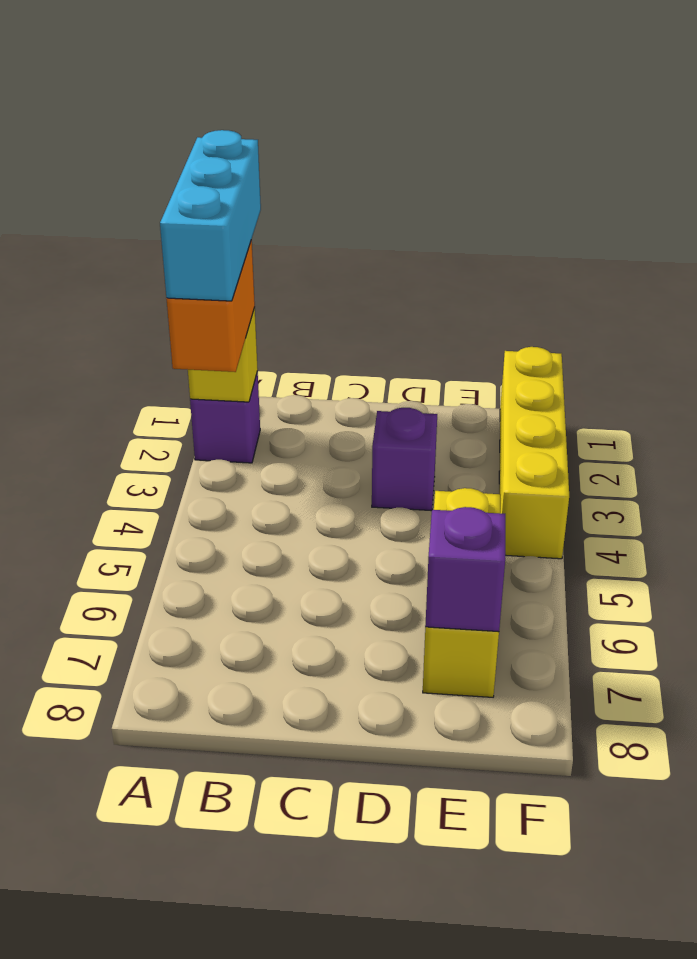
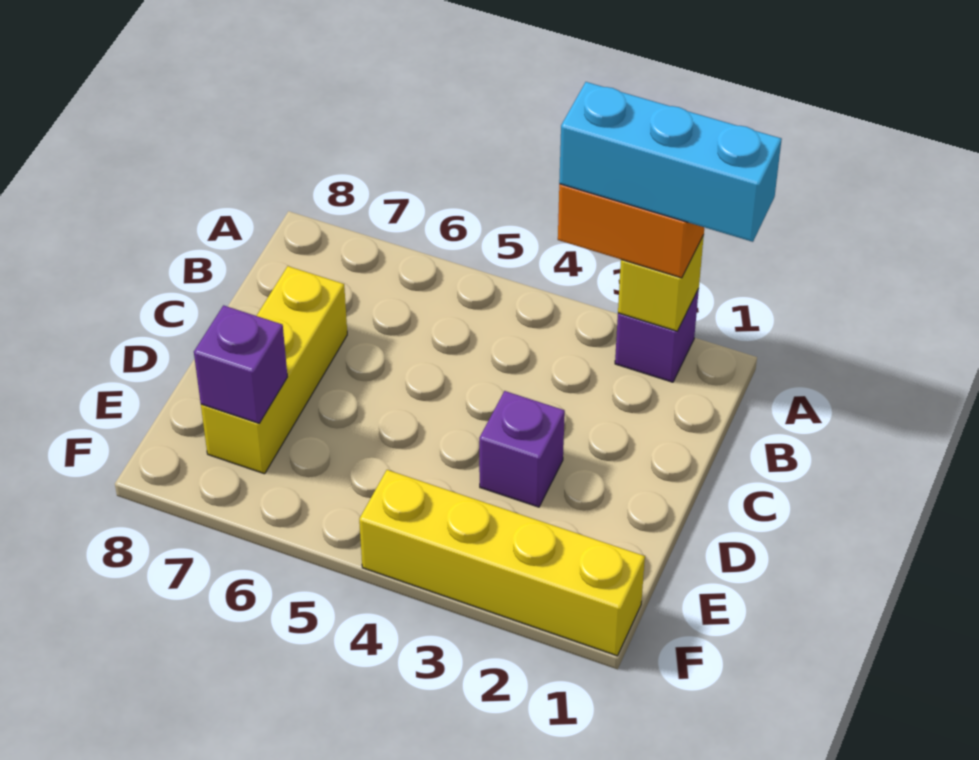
yellow 1x3 brick [423,488,500,697] -> yellow 1x3 brick turned to [201,266,347,474]

